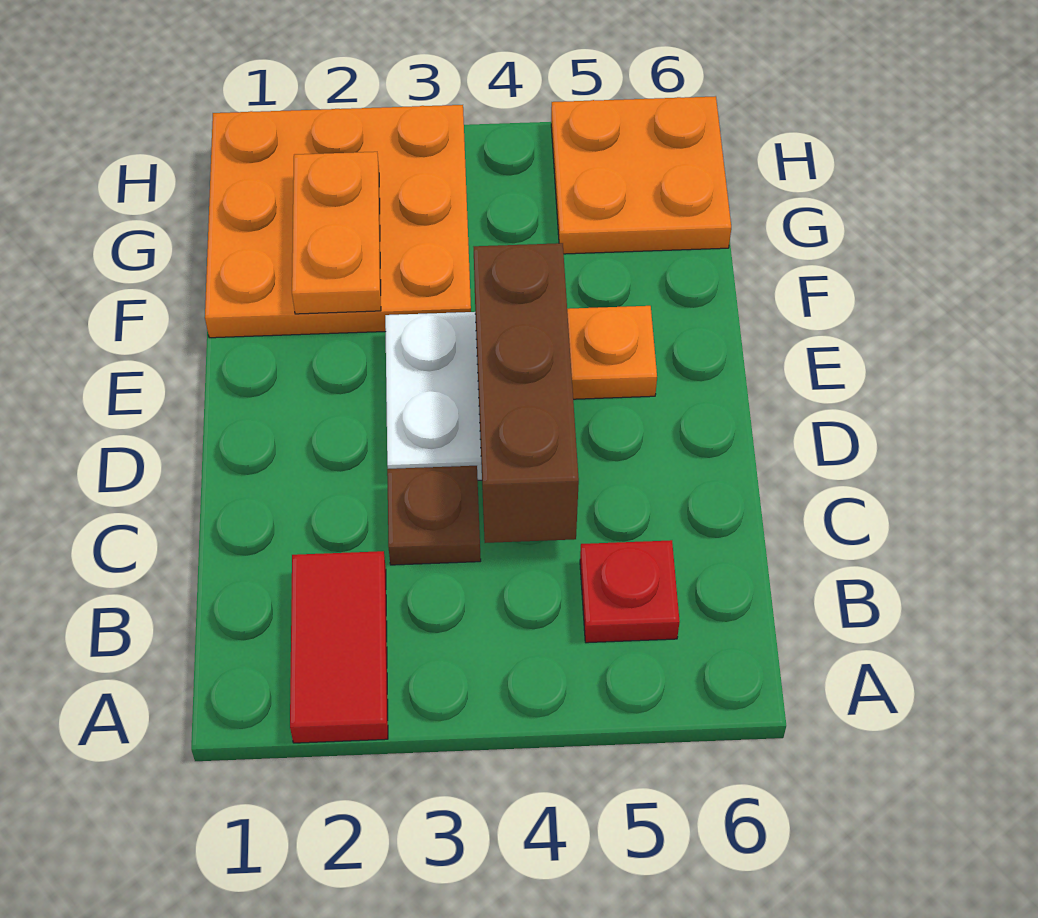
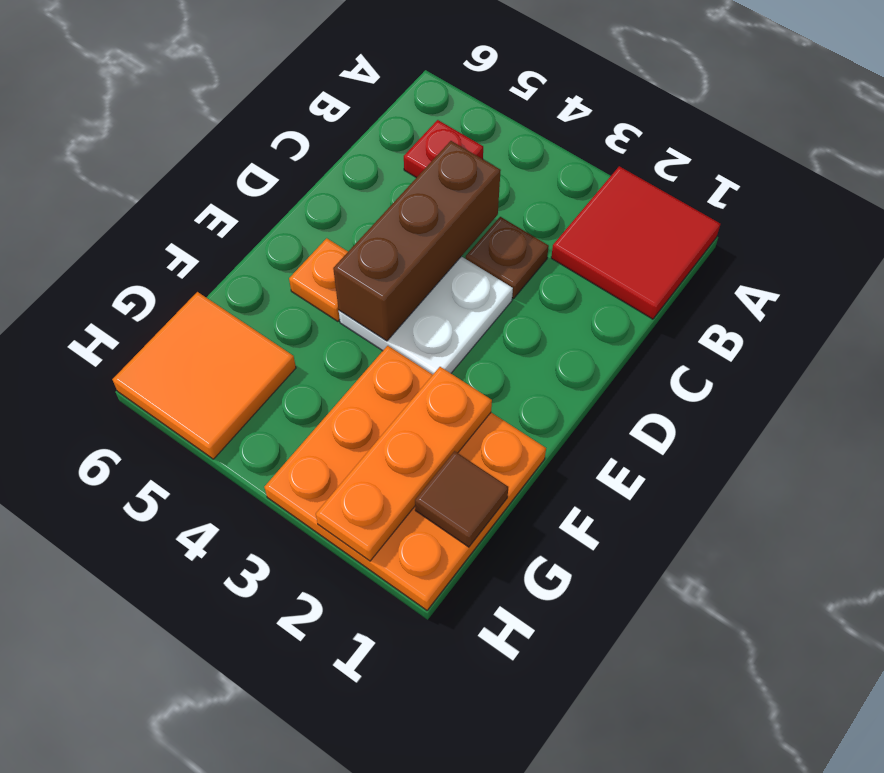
red 1x2 tile [290,551,388,743] -> red 2x2 tile [551,166,720,319]
orange 1x2 plate [292,152,381,314] -> orange 1x3 plate [316,367,492,561]
none -> brown 1x1 tile [415,451,508,547]
orange 2x2 plate [551,96,731,254] -> orange 2x2 tile [112,292,296,459]

